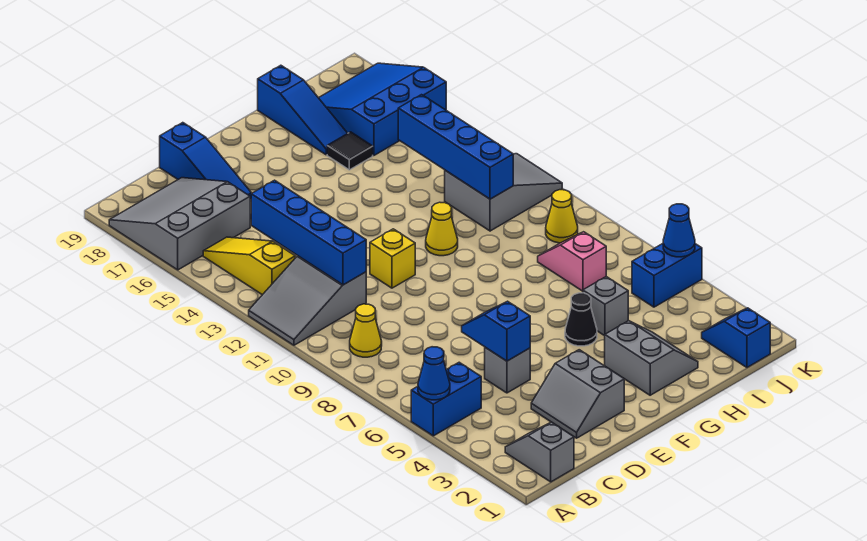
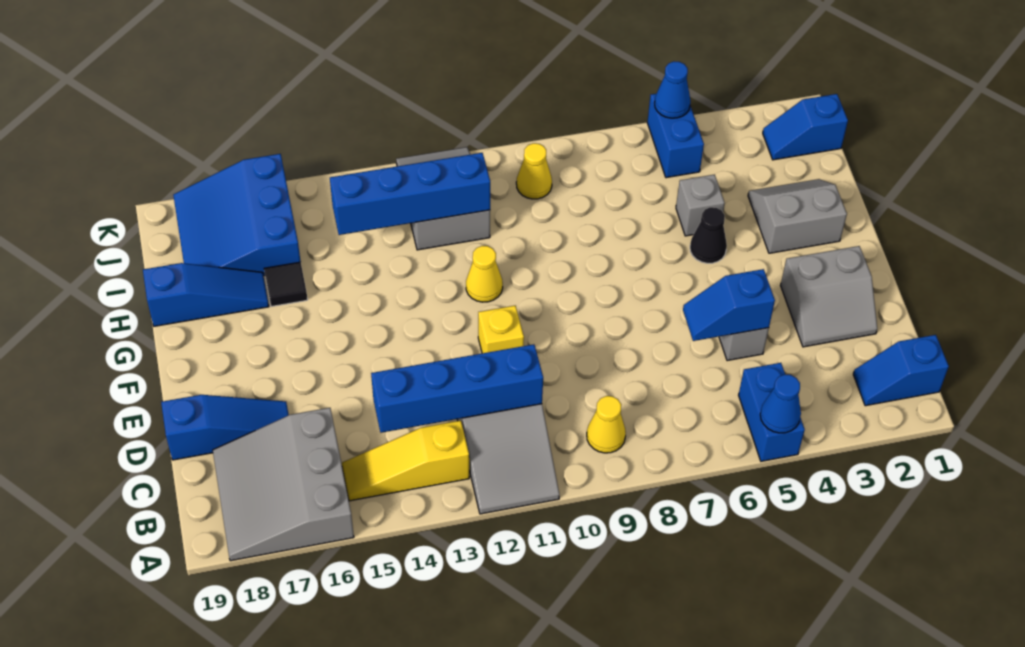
grey 1x2 slope [505,422,574,482] -> blue 1x2 slope [853,335,949,406]
pink 1x2 slope [538,232,606,291] -> none

